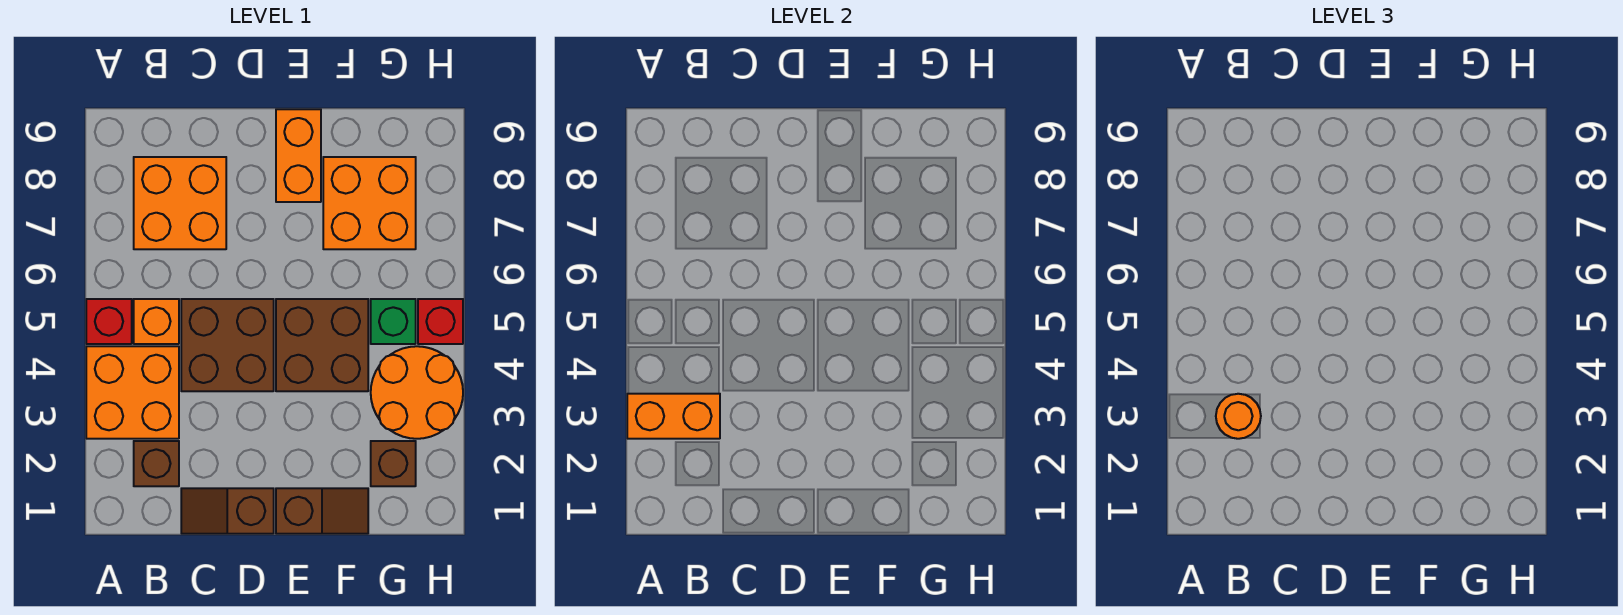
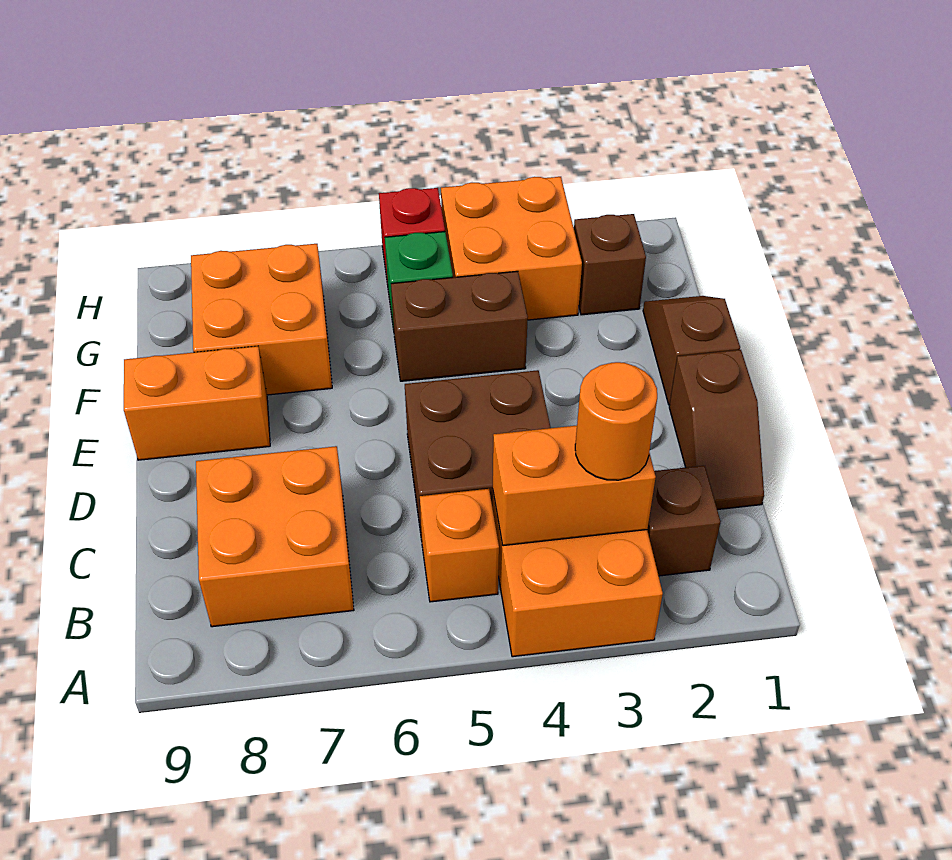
orange 1x2 brick [627,394,720,439] -> orange 1x2 brick turned to [493,426,656,546]
red 1x1 brick [86,299,132,344] -> none
brown 2x2 brick [276,299,368,391] -> brown 1x2 brick [391,271,528,381]
orange 2x2 round brick [371,346,463,439] -> orange 2x2 brick [441,177,582,320]

